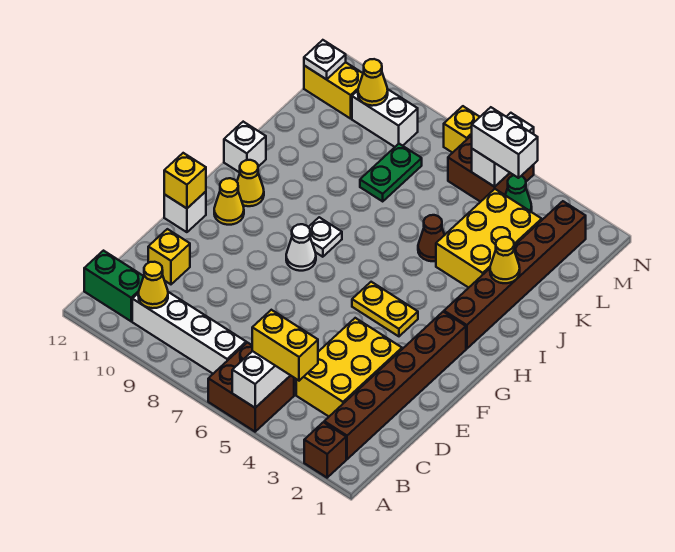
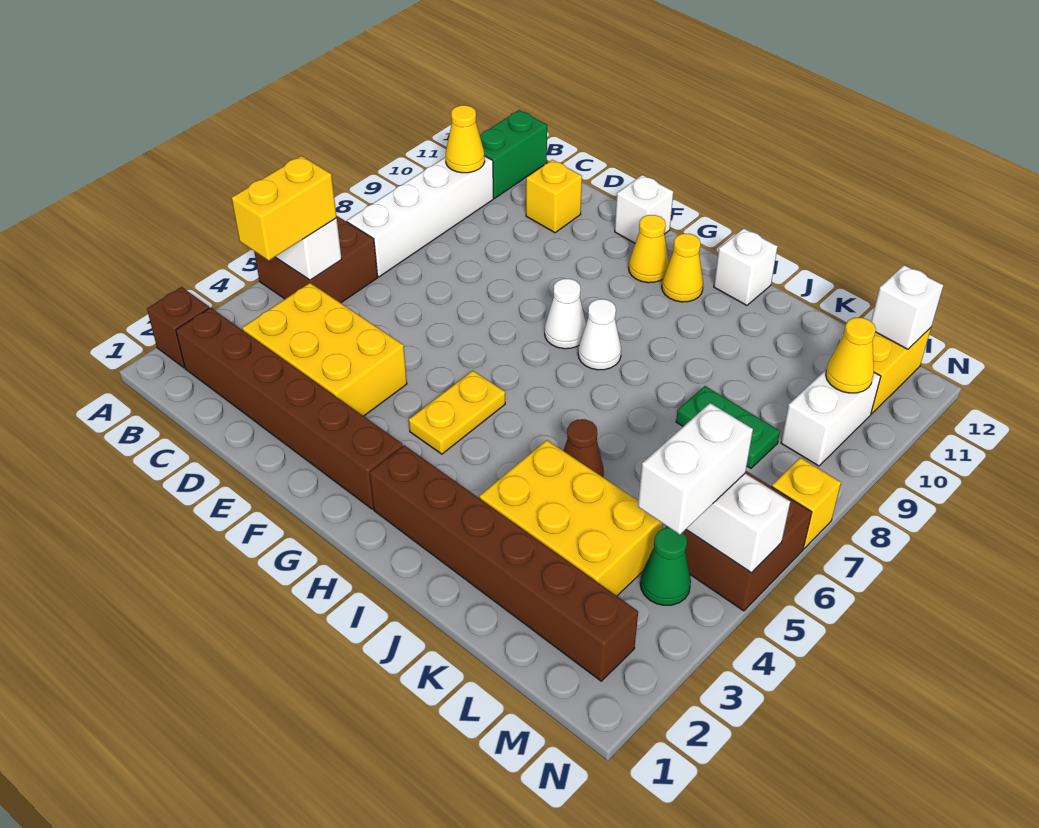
yellow 1x1 brick [164,153,206,208] -> none
white 1x1 plate [309,217,342,257] -> white 1x1 cone [578,299,621,370]
yellow 1x1 cone [490,237,520,283] -> none
white 1x1 plate [304,40,346,79] -> white 1x1 brick [871,265,943,349]

